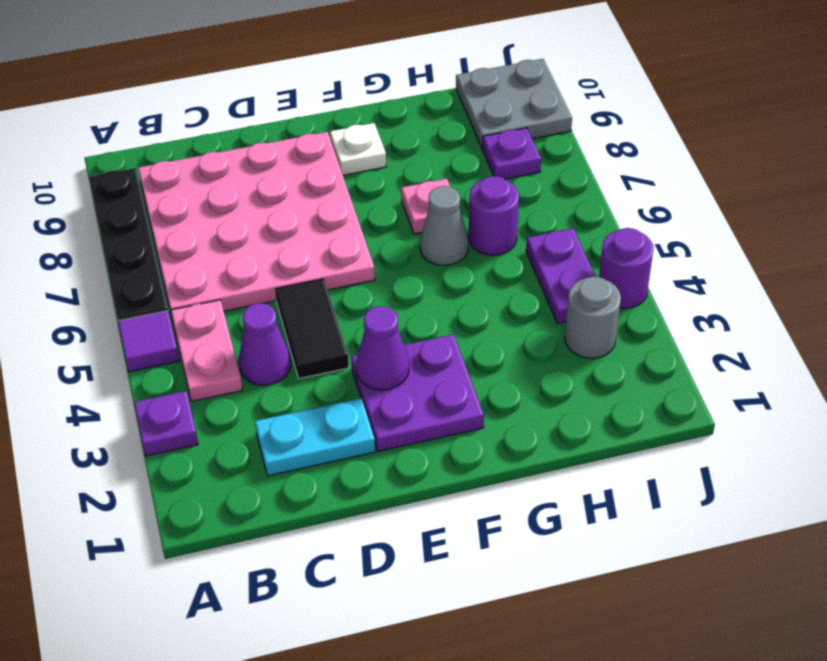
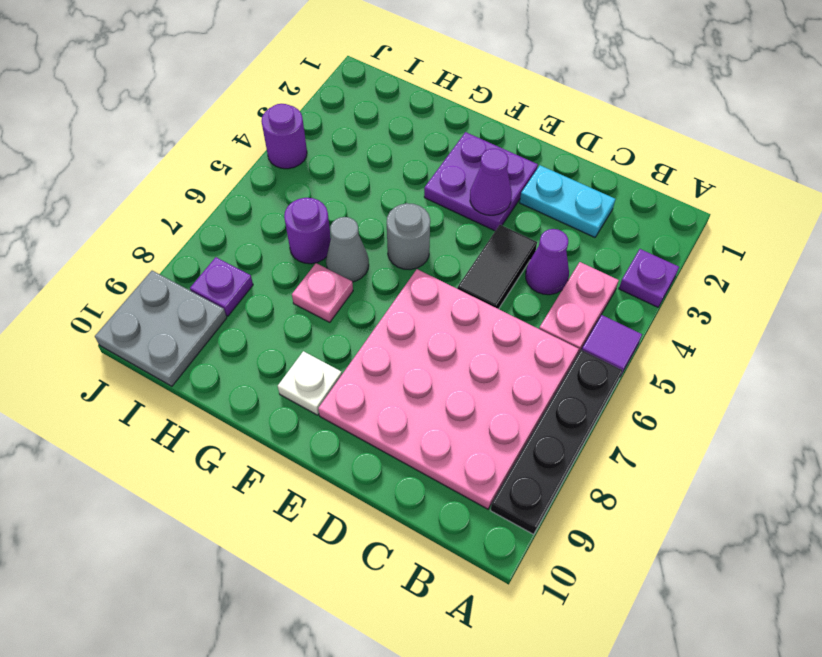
grey 1x1 round brick [565,277,621,358] -> grey 1x1 round brick moved to [387,203,430,270]
purple 1x2 plate [526,228,596,324] -> none

